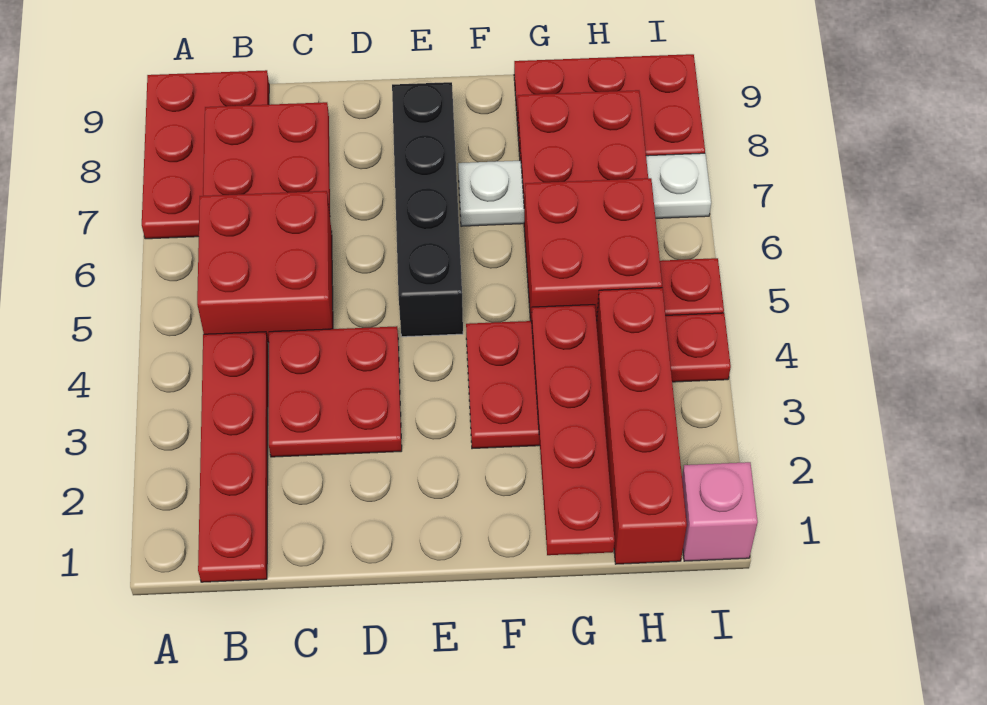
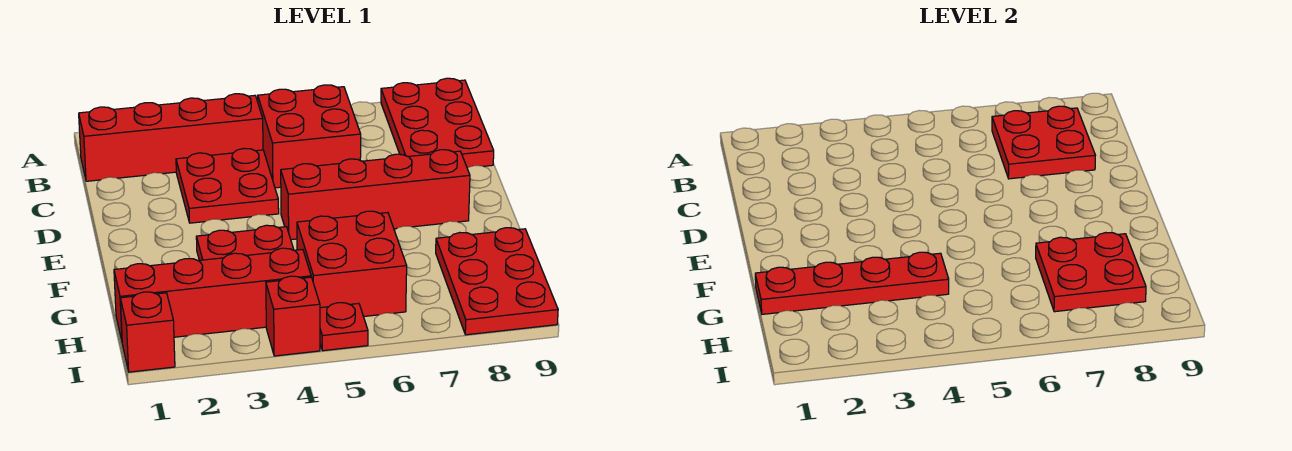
red 2x3 plate [142,70,269,239] -> red 2x3 plate turned to [381,78,494,168]
red 1x4 plate [198,332,268,582] -> red 1x4 brick [79,94,263,181]
black 1x4 brick [392,82,463,337] -> red 1x4 brick [281,150,470,240]
white 1x4 plate [458,153,711,226] -> none
pink 1x1 brick [682,462,758,561] -> red 1x1 brick [120,292,175,372]
red 1x1 plate [665,313,731,382] -> red 1x1 brick [266,276,320,356]

